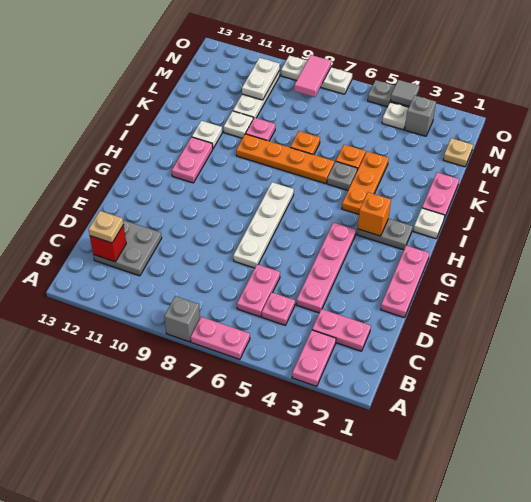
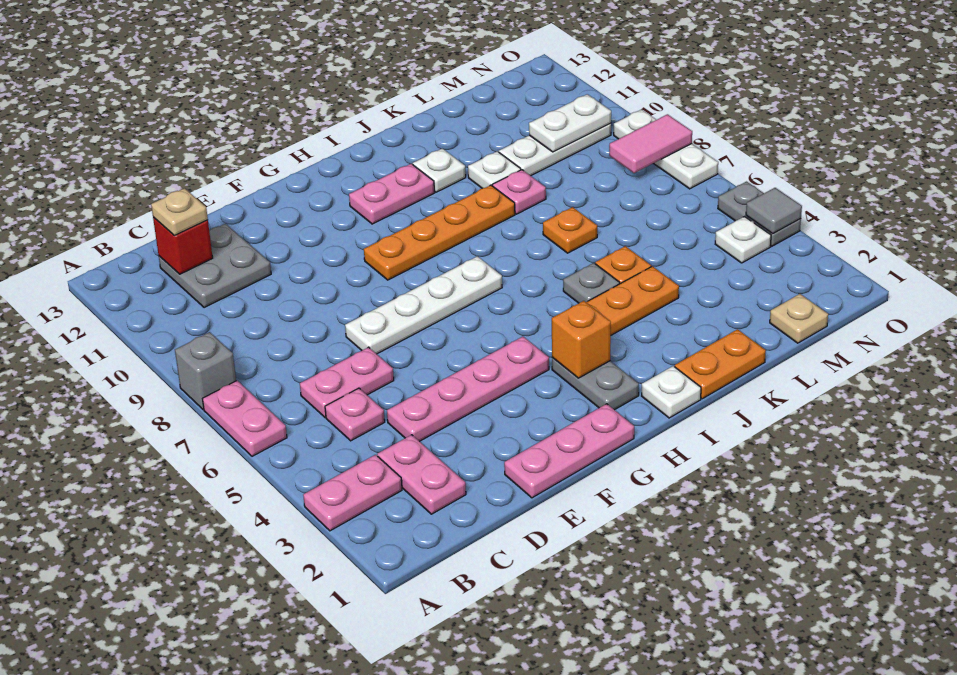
pink 1x2 plate [422,172,459,219] -> orange 1x2 plate [675,329,766,399]
orange 1x4 plate [236,134,334,184] -> orange 1x4 plate turned to [364,185,515,280]
grey 1x1 brick [405,95,436,136] -> none

